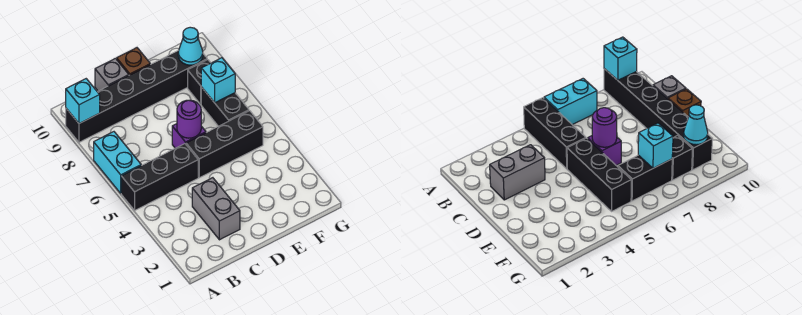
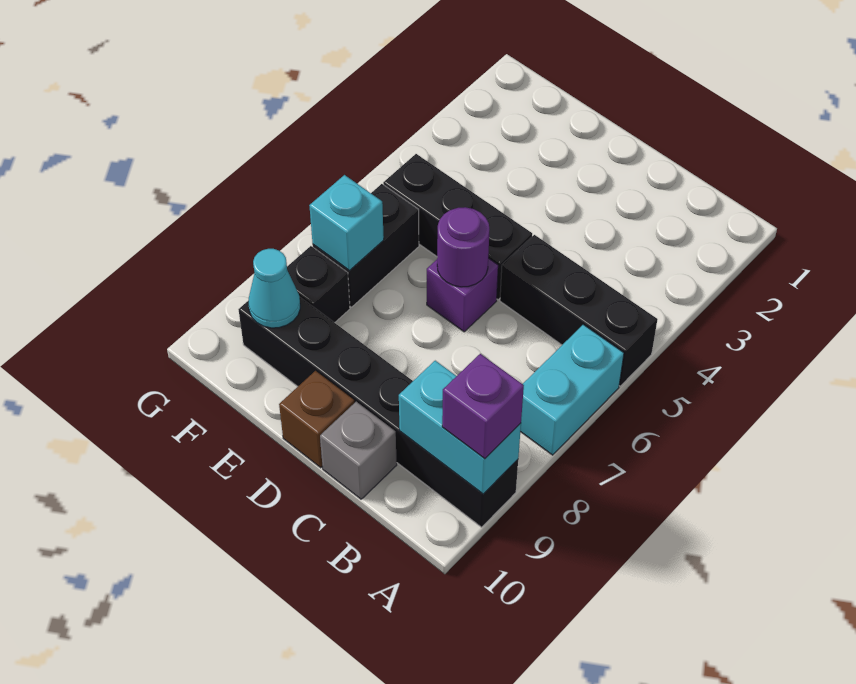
cyan 1x1 brick [66,79,100,123] -> cyan 1x2 brick [399,361,521,494]
none -> purple 1x1 brick [442,354,524,459]
grey 1x2 brick [192,178,240,240] -> none

